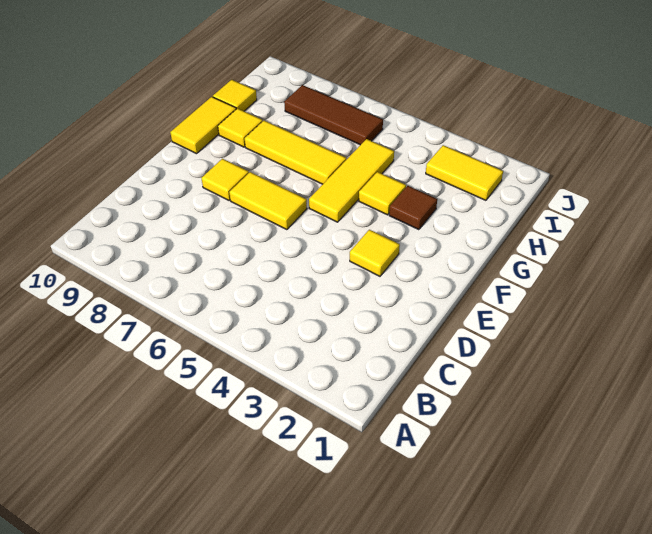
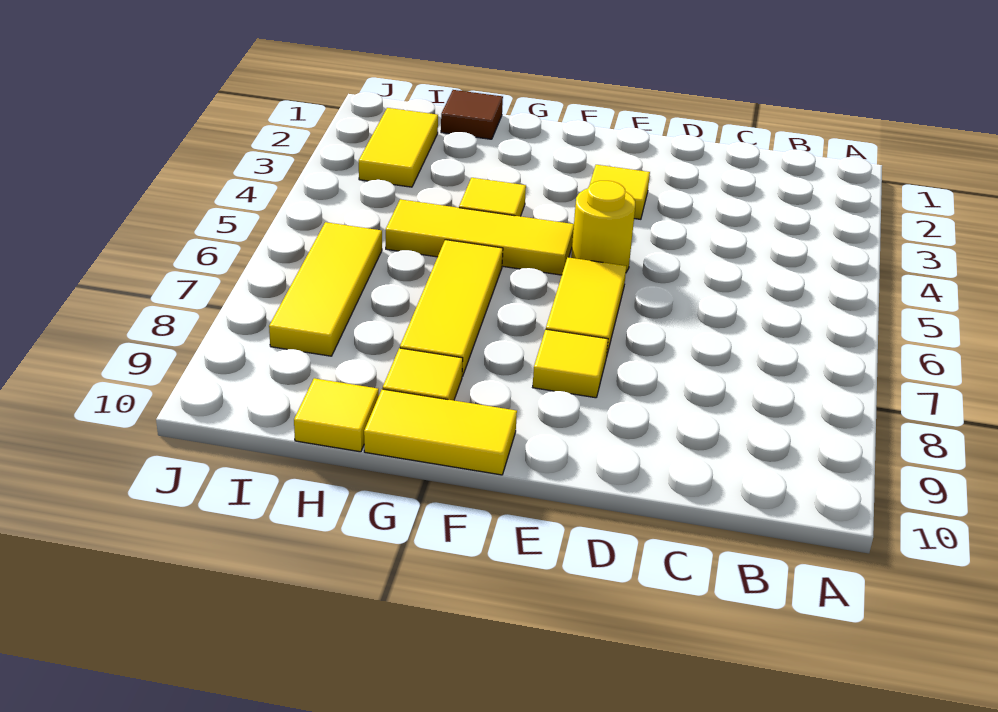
none -> yellow 1x1 round brick [571,181,635,272]
brown 1x1 tile [389,186,437,230] -> brown 1x1 tile moved to [441,90,503,139]
brown 1x3 tile [284,85,383,145] -> yellow 1x3 tile [269,222,382,356]

